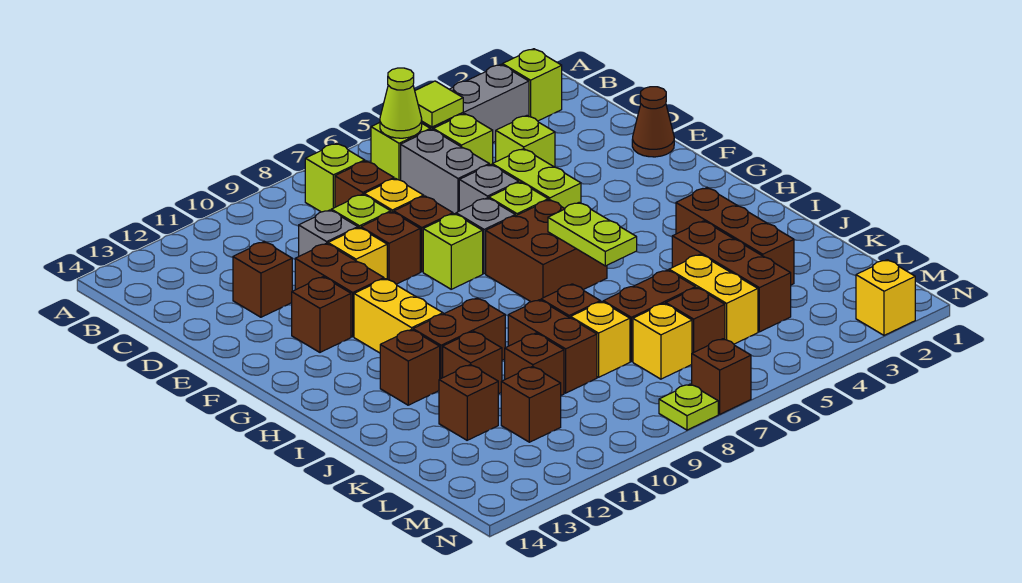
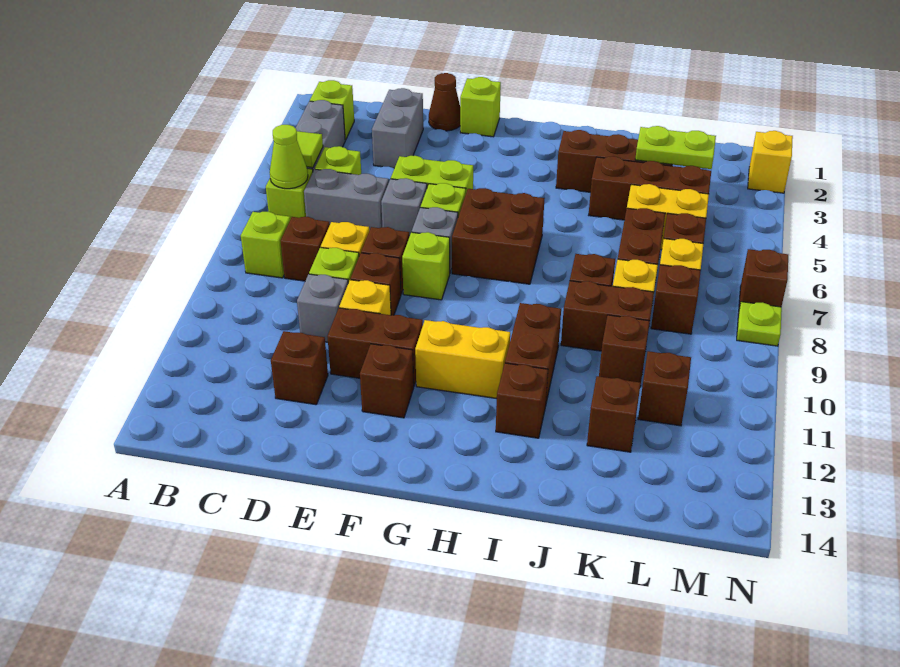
none -> grey 1x2 brick [372,88,423,168]
lime 1x1 brick [496,116,555,167] -> lime 1x1 brick moved to [460,77,501,137]
lime 1x2 plate [548,203,637,266] -> lime 1x2 plate moved to [635,126,716,169]
brown 1x1 brick [443,331,502,394] -> brown 1x1 brick moved to [651,265,701,334]

